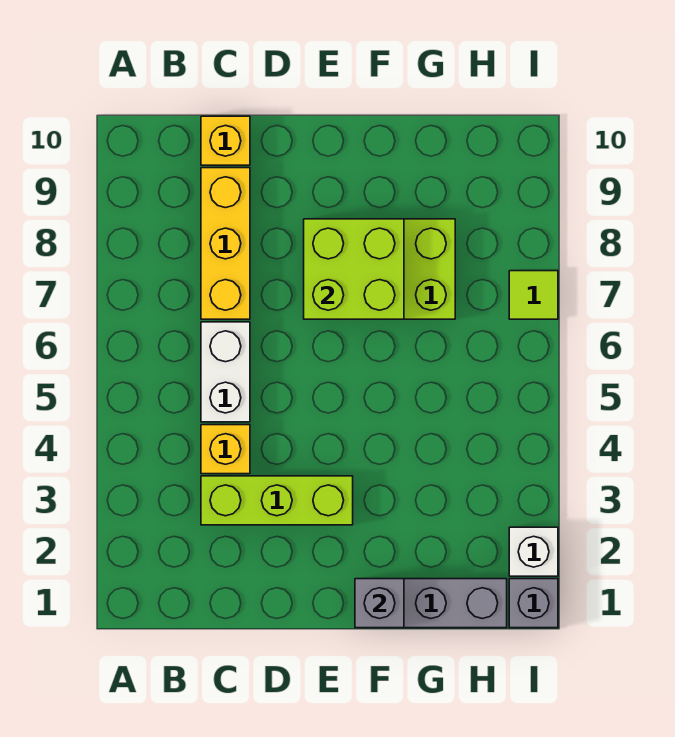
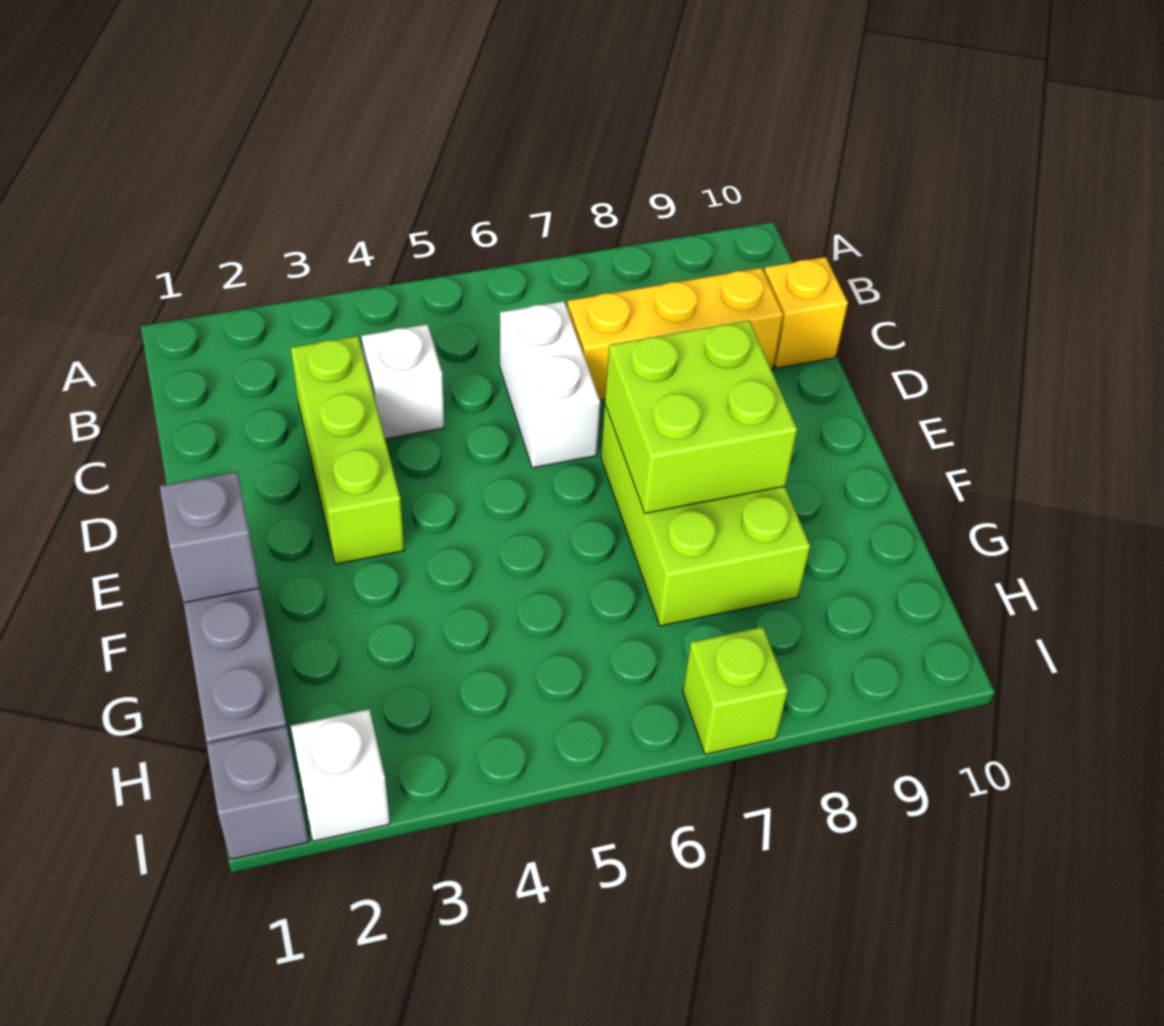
yellow 1x1 brick [201,425,250,474] -> white 1x1 brick [362,324,444,439]
white 1x2 brick [201,322,250,422] -> white 1x2 brick turned to [500,301,600,468]
lime 1x1 tile [509,271,558,319] -> lime 1x1 brick [683,627,788,754]

